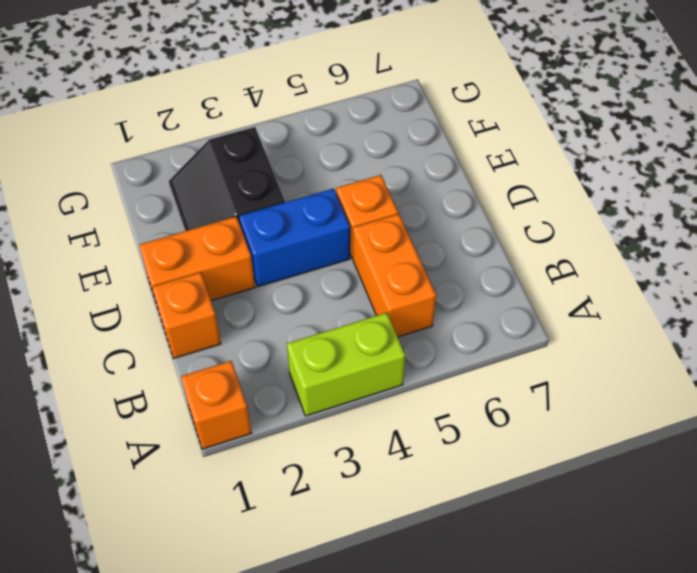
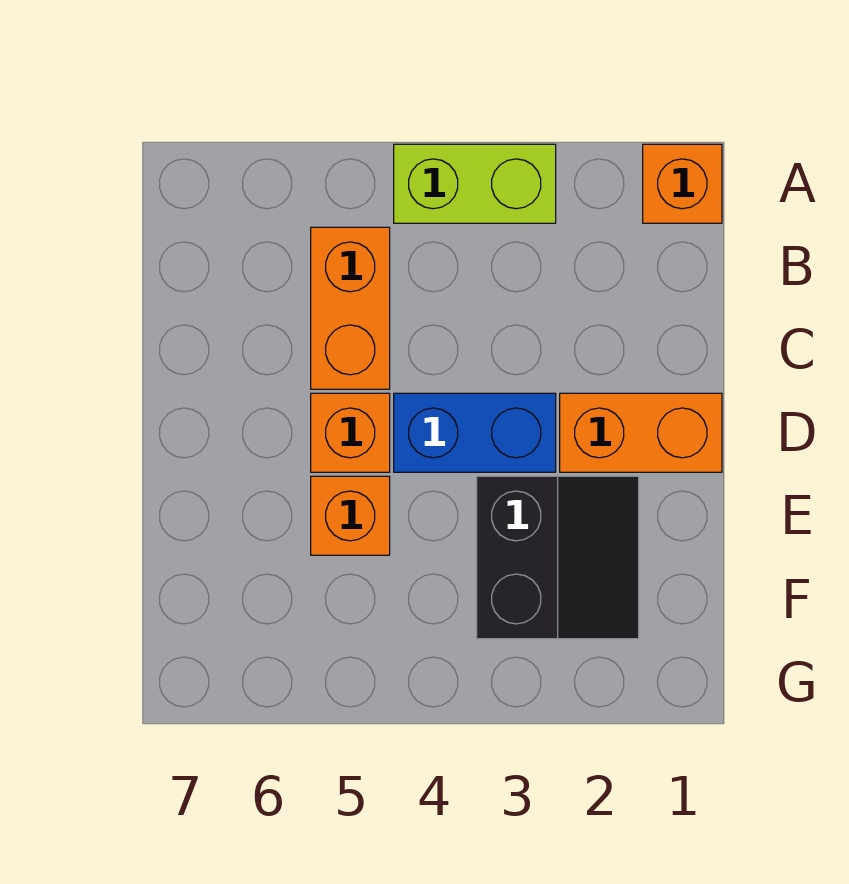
orange 1x1 brick [152,272,221,358] -> orange 1x1 brick moved to [311,476,390,555]

